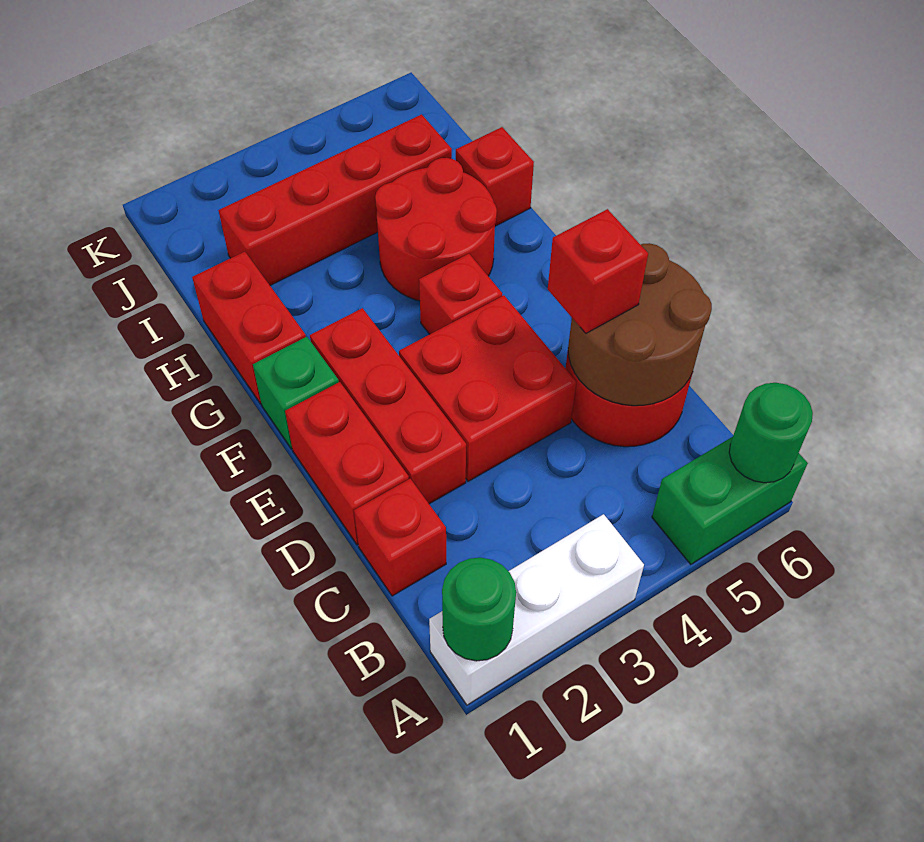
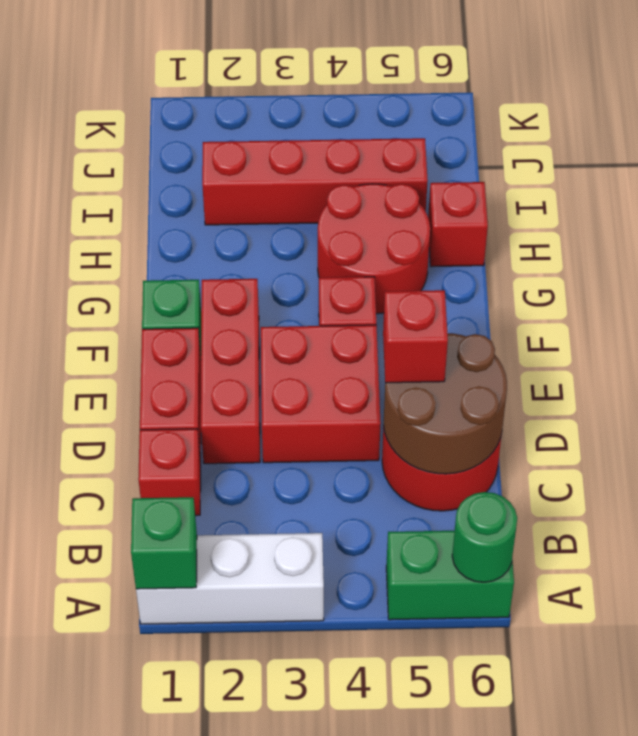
green 1x1 round brick [442,558,516,661] -> green 1x1 brick [131,497,197,589]
red 1x2 brick [192,252,306,404] -> none

